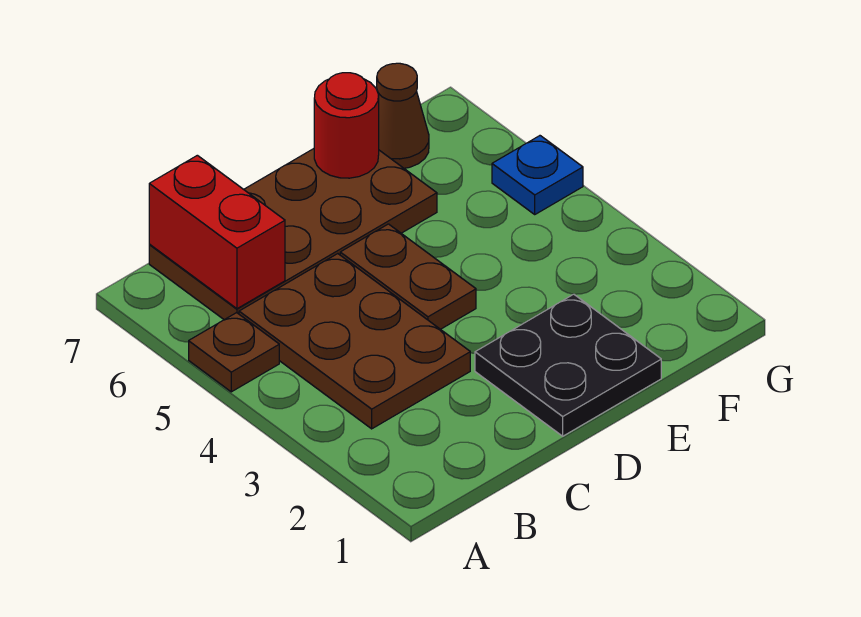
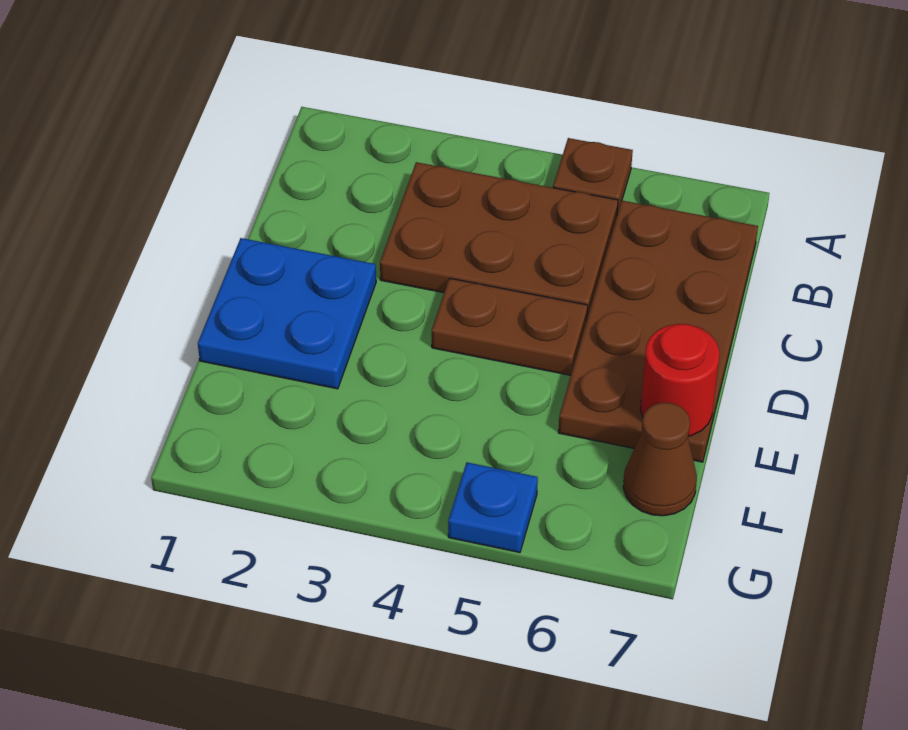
red 1x2 brick [149,155,285,309] -> none
black 2x2 plate [475,294,661,436] -> blue 2x2 plate [198,238,376,389]

